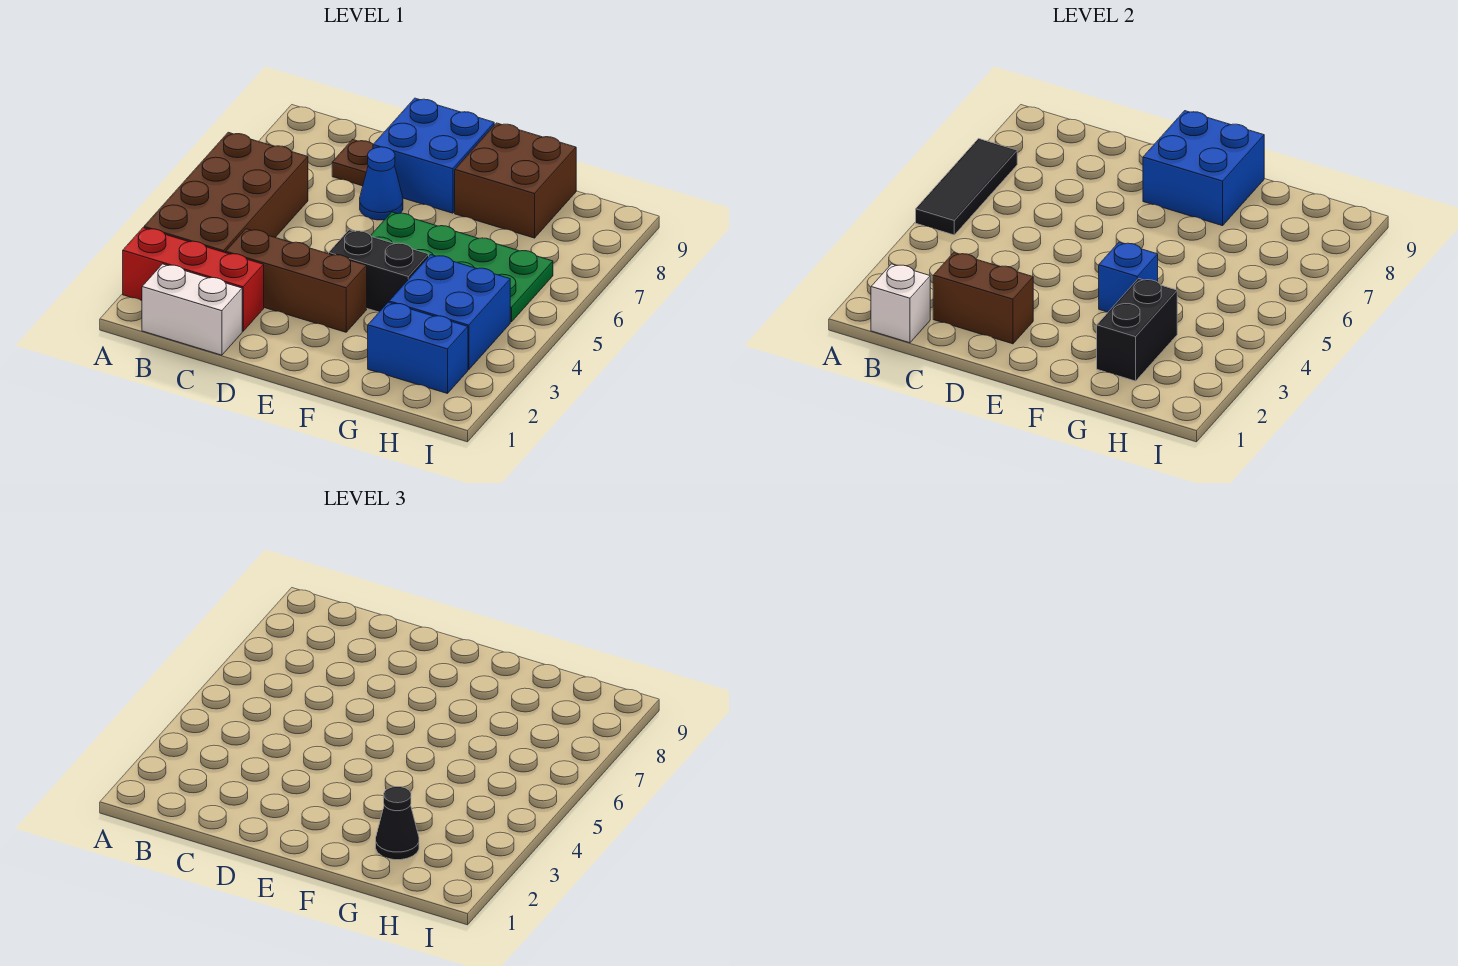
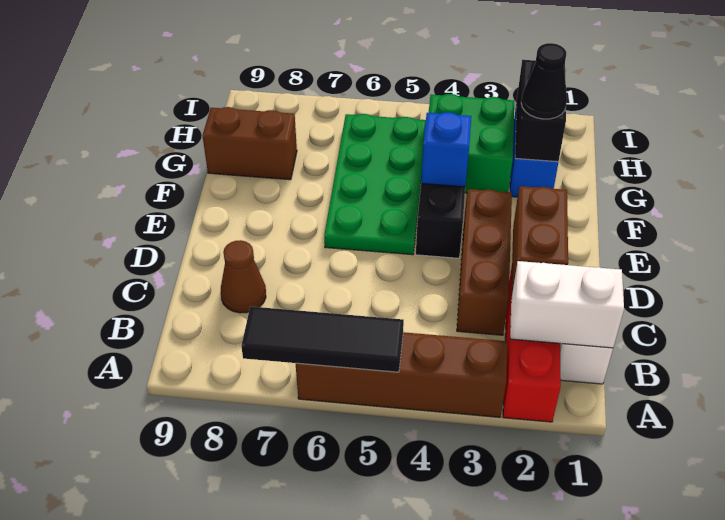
brown 2x4 brick [144,132,308,253] -> brown 1x4 brick [296,332,507,417]
white 1x1 brick [871,264,930,343] -> white 1x2 brick [510,261,624,348]
brown 1x1 plate [332,140,373,186] -> brown 1x1 cone [220,240,266,313]
blue 1x1 cone [360,147,403,220] -> none
blue 2x2 brick [373,98,494,213] -> none
blue 2x2 brick [1143,111,1264,226] -> none
brown 2x2 brick [455,123,576,238] -> brown 1x2 brick [203,107,297,180]
black 1x2 brick [1097,279,1177,381] -> black 1x2 brick turned to [515,60,566,162]
blue 2x2 brick [389,255,510,370] -> green 2x2 brick [429,94,515,193]

